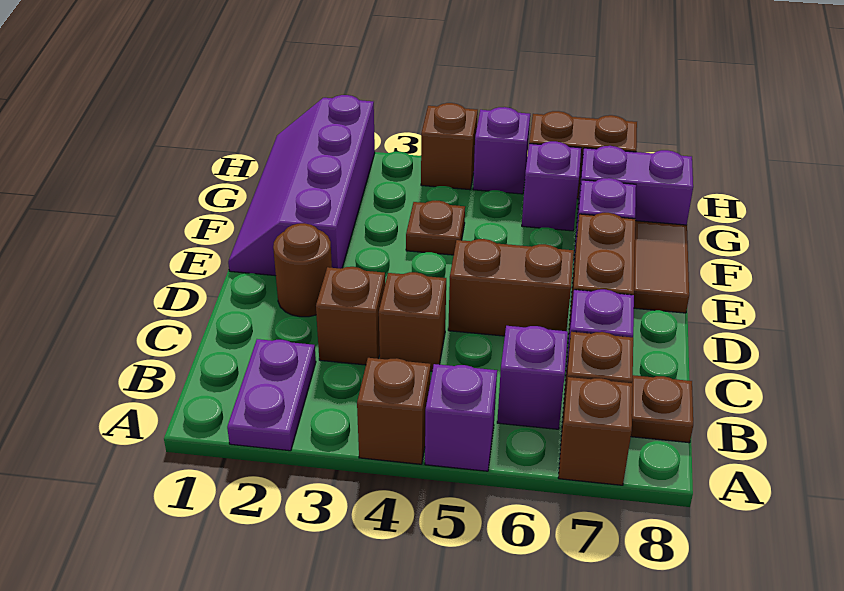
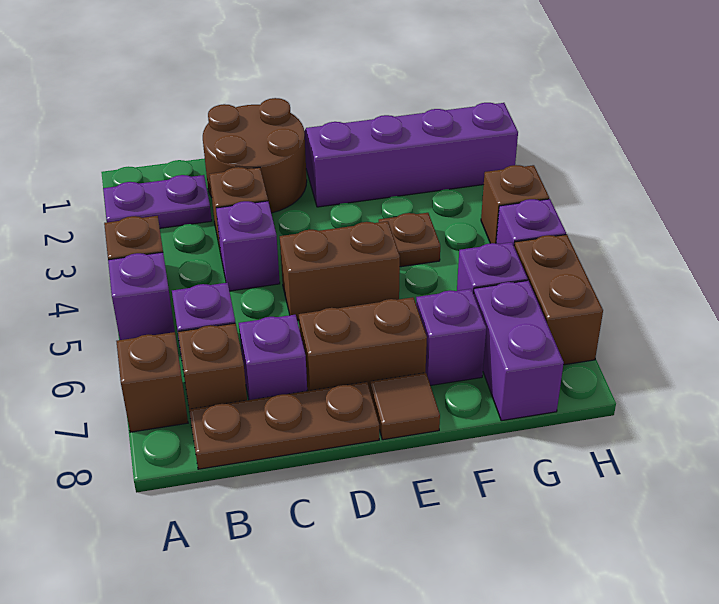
brown 1x1 plate [631,375,693,443] -> brown 1x3 plate [189,382,379,469]
brown 1x1 brick [379,272,446,371] -> purple 1x1 brick [216,201,280,291]
brown 1x1 round brick [273,223,332,317] -> brown 2x2 round brick [203,98,307,213]
brown 1x2 brick [448,239,574,336] -> brown 1x2 brick turned to [280,221,400,320]
brown 1x2 tile [634,221,689,313] -> brown 1x1 tile [370,373,440,440]

